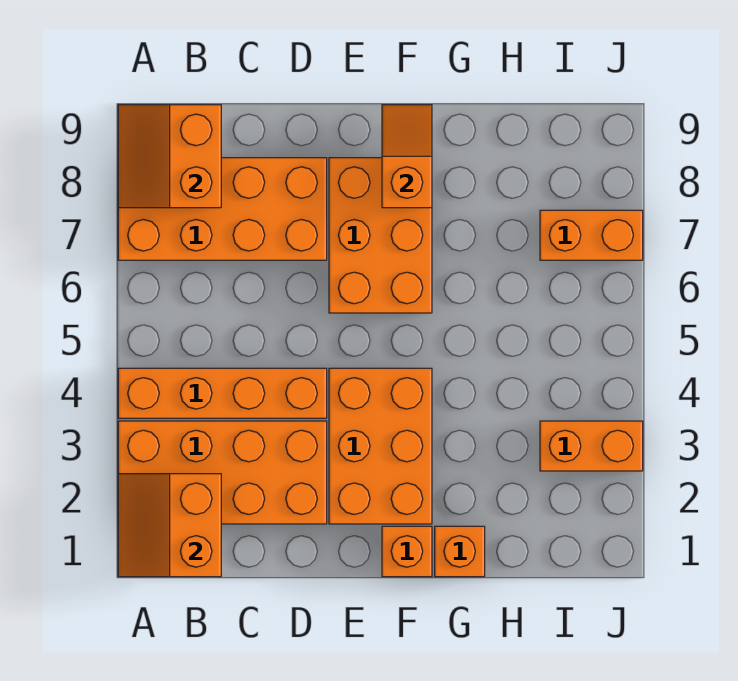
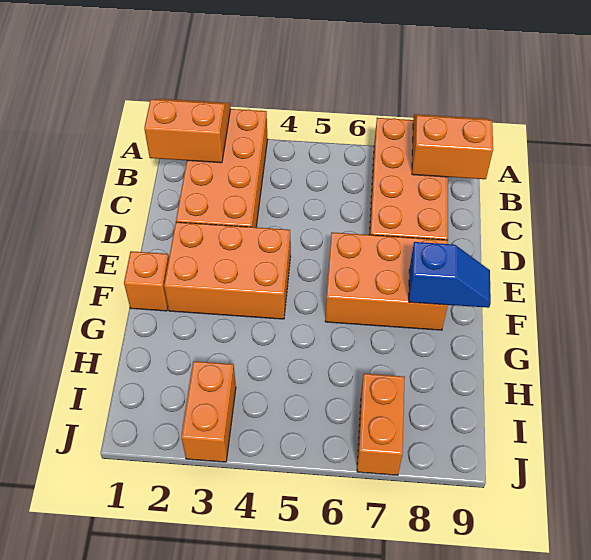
orange 1x4 brick [118,368,327,418] -> none
orange 1x2 slope [382,105,432,208] -> blue 1x2 slope [409,242,491,308]
orange 1x1 brick [435,526,485,577] -> none

